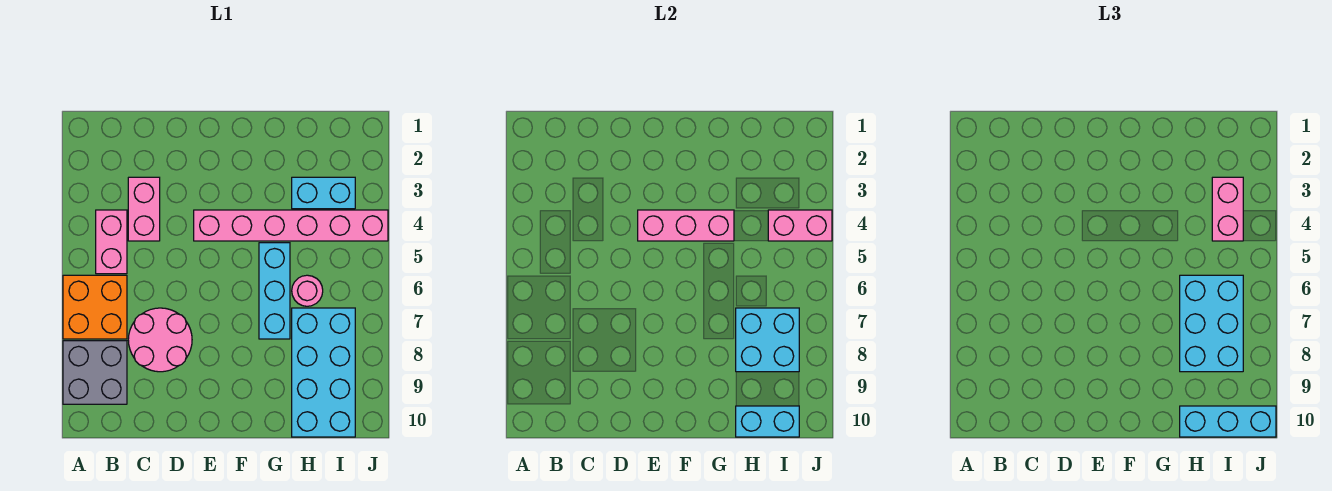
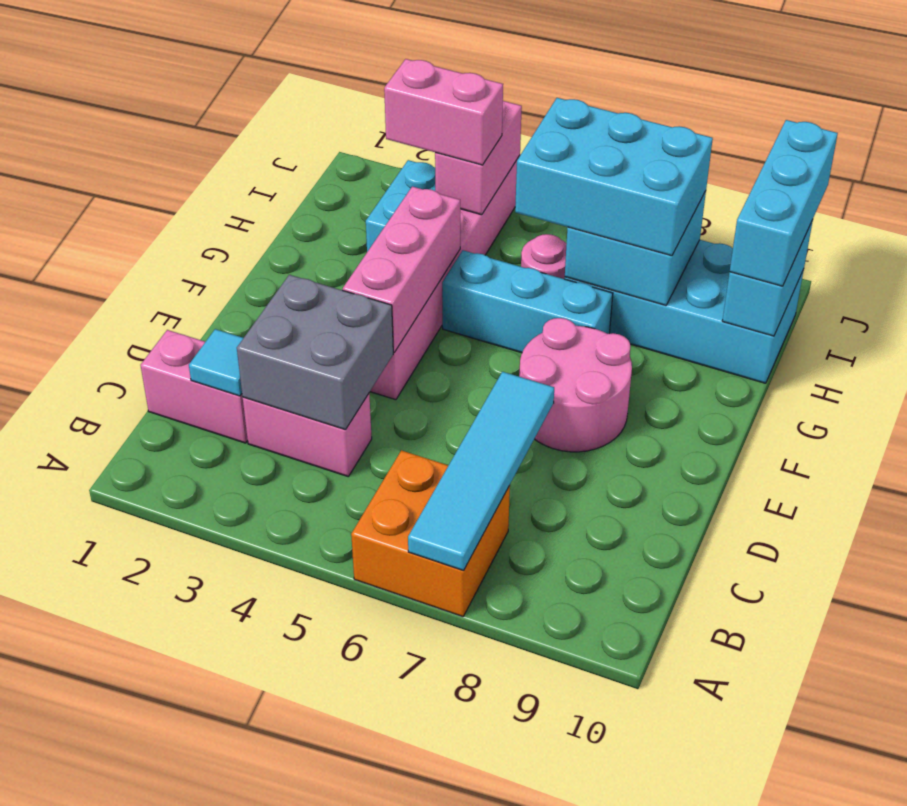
none -> cyan 1x4 tile [408,372,554,571]
grey 2x2 brick [63,341,127,404] -> grey 2x2 brick moved to [237,275,393,430]
pink 1x2 brick [96,210,127,274] -> pink 1x2 brick moved to [141,330,248,443]
none -> cyan 1x1 tile [189,329,243,396]
pink 2x2 round brick [128,308,192,372] -> pink 2x2 round brick moved to [519,318,632,452]

